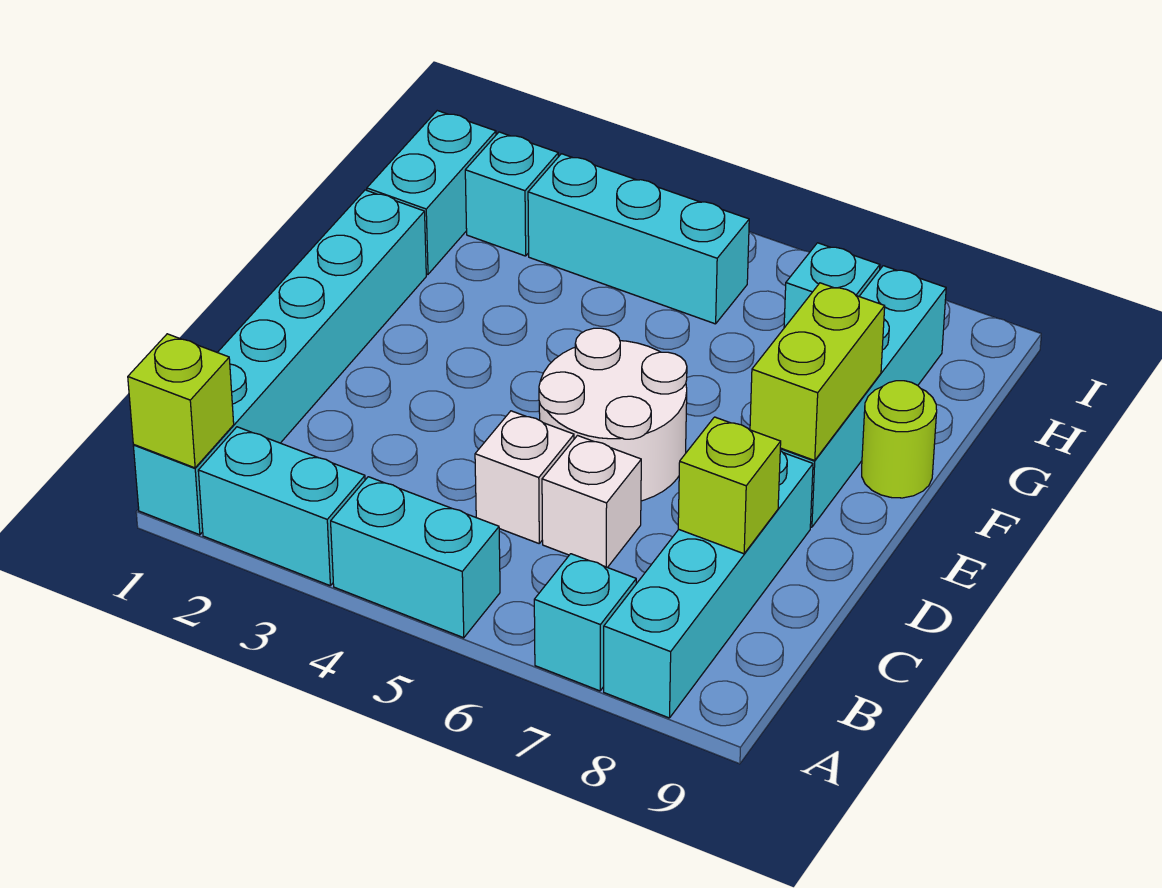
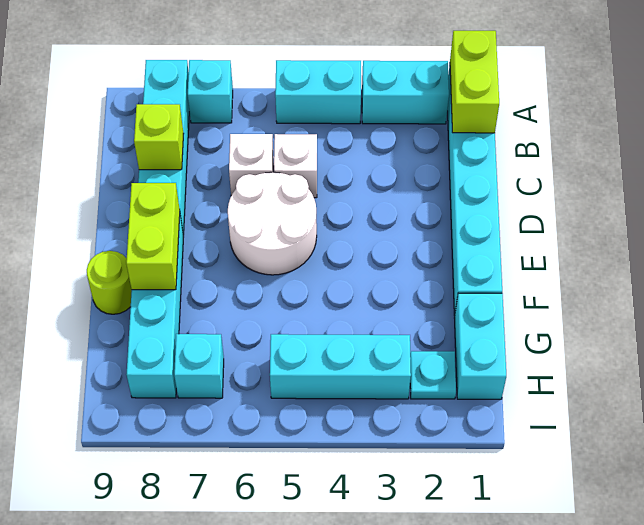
lime 1x1 brick [128,334,234,468] -> lime 1x2 brick [450,31,499,133]
cyan 1x1 brick [465,132,558,256] -> cyan 1x1 plate [410,351,456,399]

